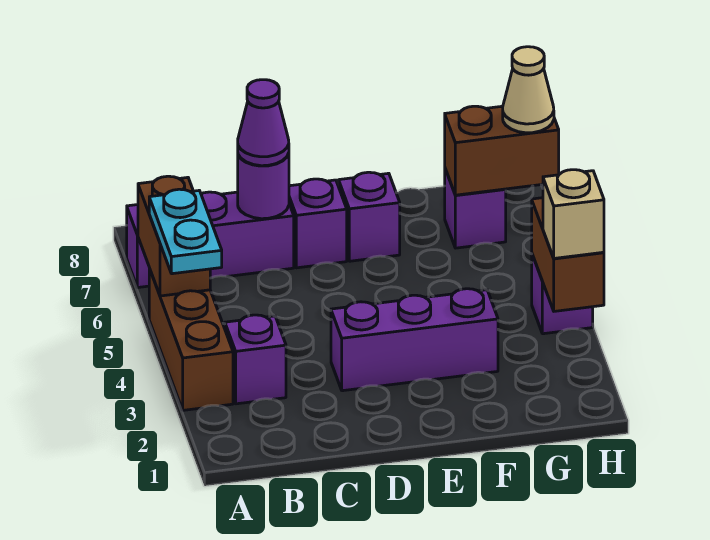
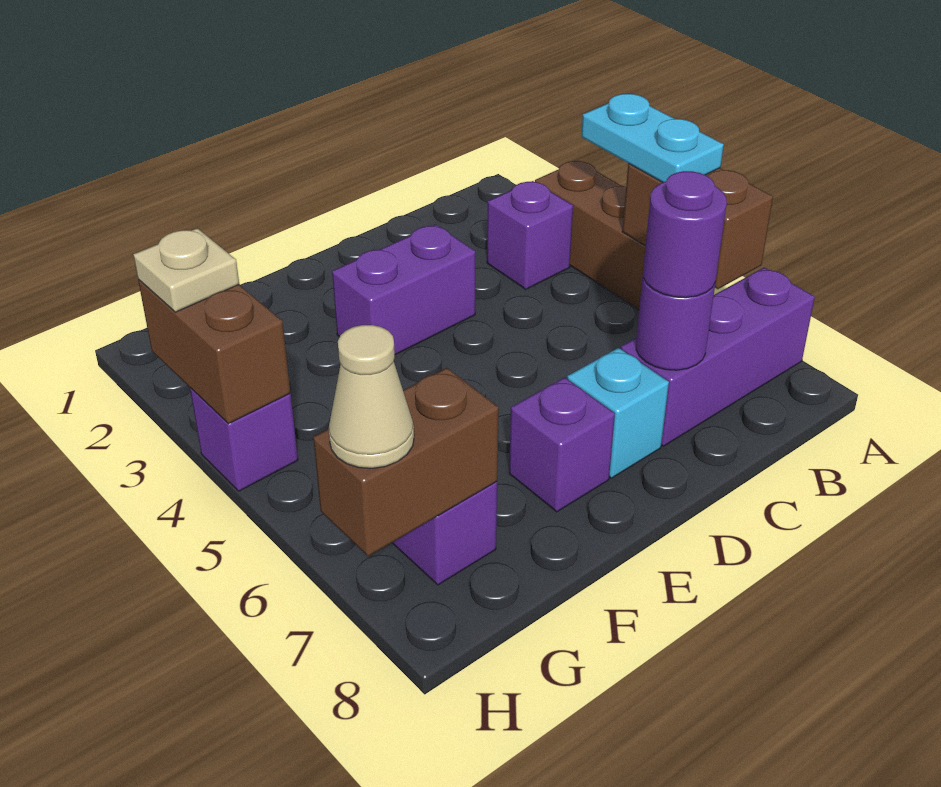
purple 1x1 cone [238,80,289,166] -> purple 1x1 round brick [643,171,727,298]
purple 1x3 brick [331,289,498,391] -> purple 1x2 brick [332,225,475,355]
purple 1x1 brick [289,179,347,268] -> cyan 1x1 brick [567,348,669,478]
tan 1x1 brick [543,170,604,258] -> tan 1x1 plate [133,228,239,312]

